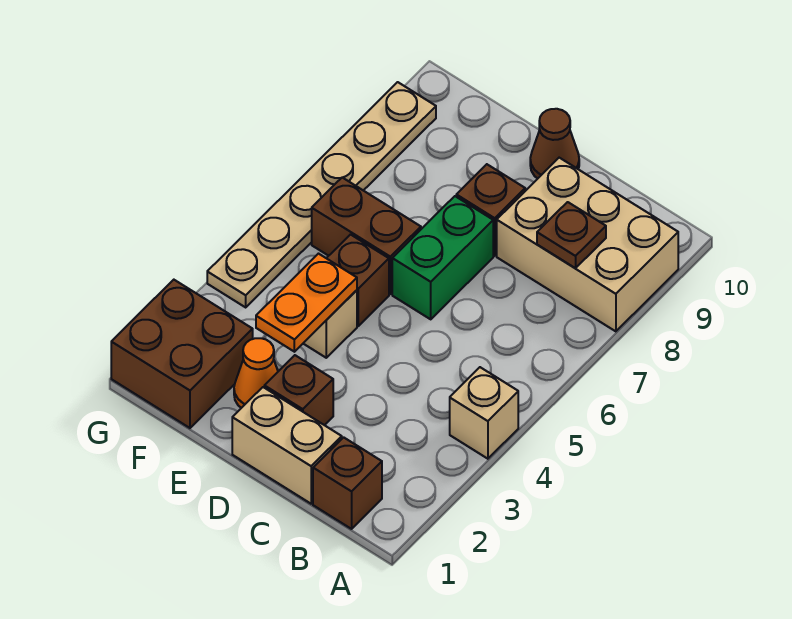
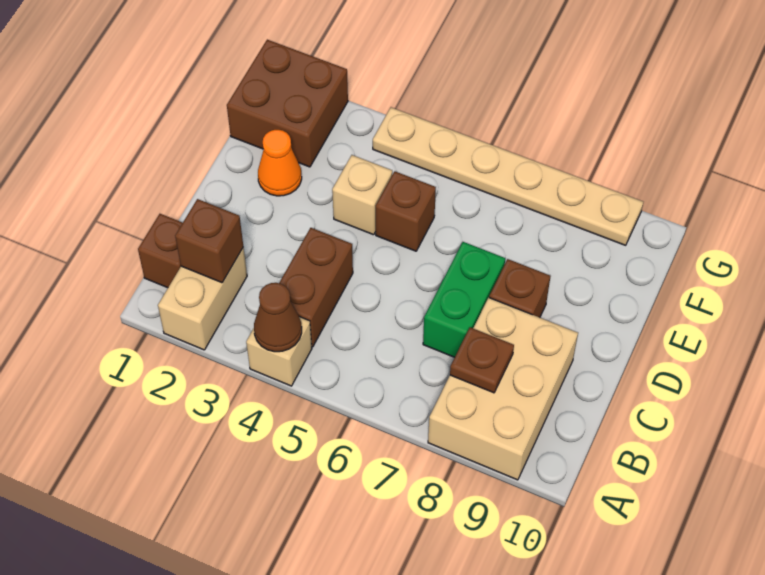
tan 1x2 brick [232,387,342,504] -> tan 1x2 brick moved to [158,247,247,350]
brown 1x1 brick [264,355,333,425] -> brown 1x1 brick moved to [175,199,243,283]
green 1x2 brick [392,196,493,319] -> green 1x2 brick turned to [423,242,505,357]
brown 1x1 cone [530,109,579,179] -> brown 1x1 cone moved to [254,283,302,352]
orange 1x2 plate [256,254,357,352] -> none
brown 1x2 brick [312,177,421,294] -> brown 1x2 brick moved to [279,228,353,347]

